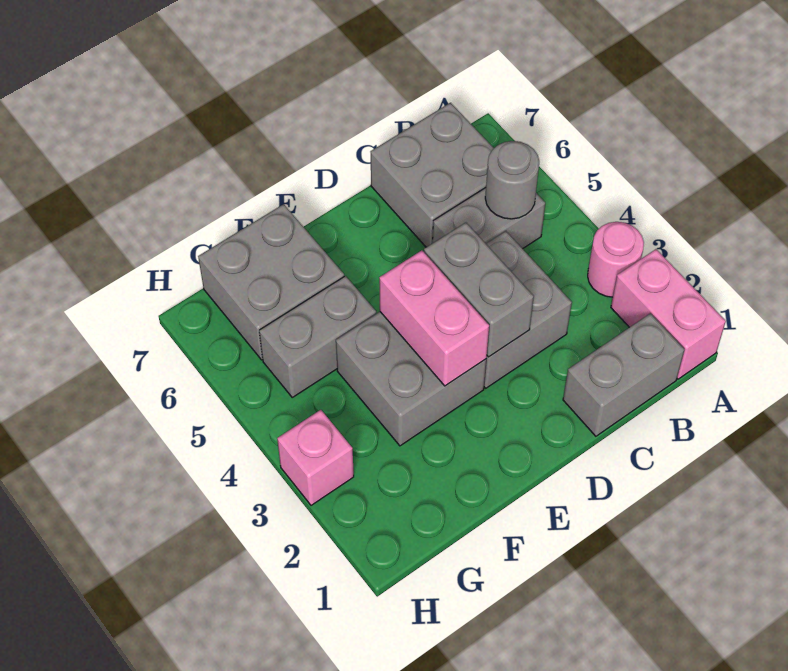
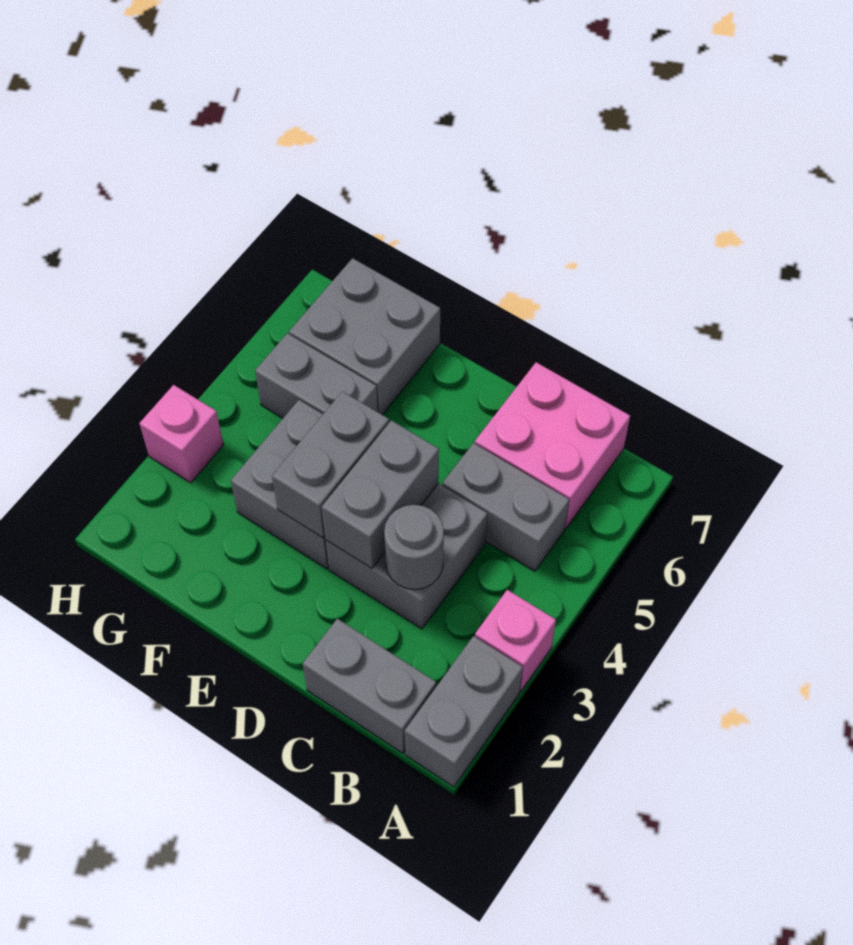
pink 1x2 brick [611,249,726,379] -> grey 1x2 brick [405,636,523,787]
pink 1x1 round brick [588,222,644,297] -> pink 1x1 brick [475,590,556,692]
grey 1x1 round brick [485,141,539,219] -> grey 1x1 round brick moved to [384,505,444,590]
grey 2x2 brick [371,103,494,247] -> pink 2x2 brick [475,362,630,529]
pink 1x2 brick [379,250,489,386] -> grey 1x2 brick [272,391,389,538]

